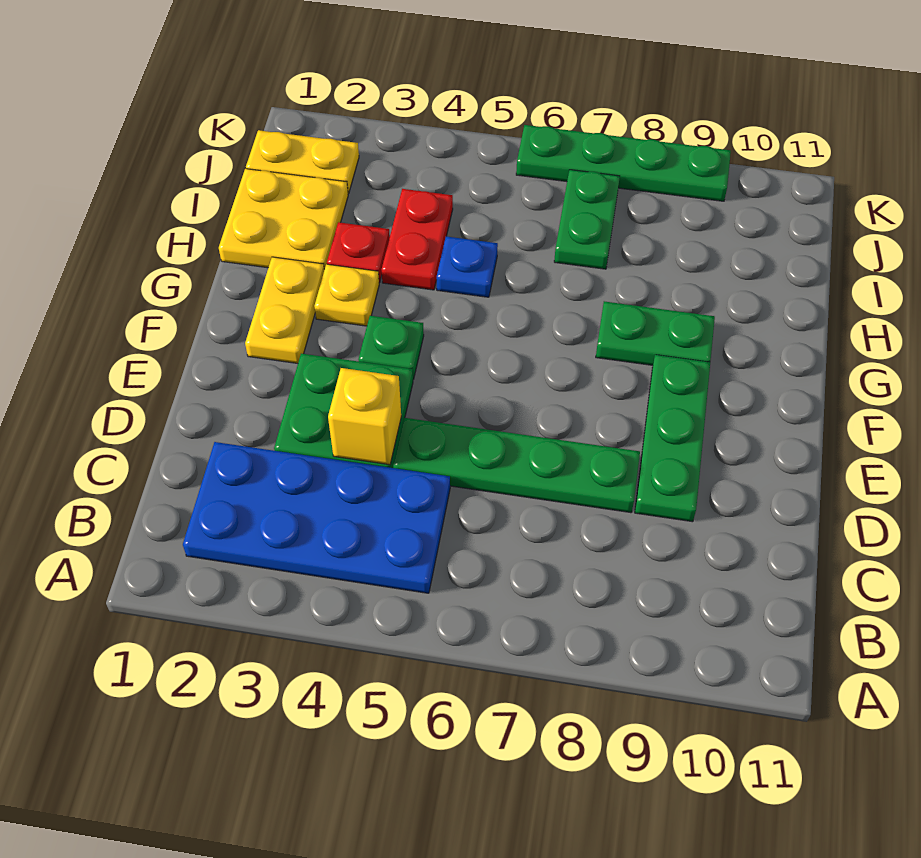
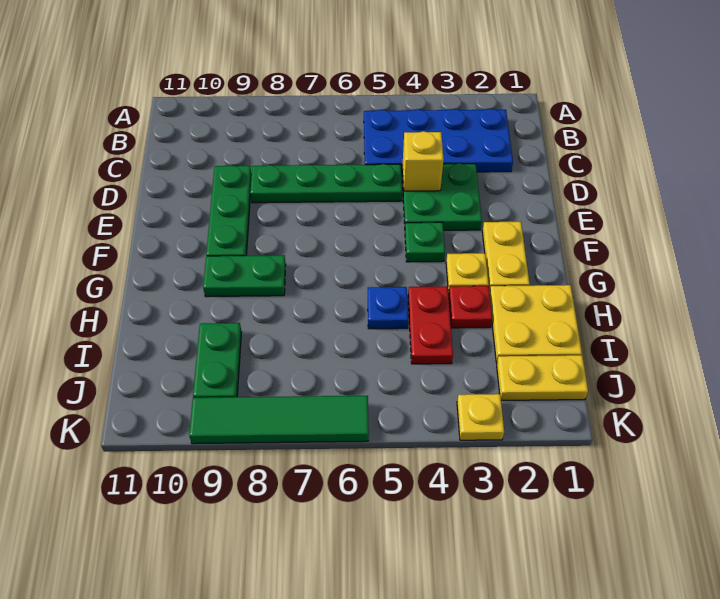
green 1x2 plate [554,170,620,269] -> green 1x2 plate moved to [193,323,241,398]
none -> yellow 1x1 plate [457,394,504,440]
green 1x4 plate [516,125,731,201] -> green 1x4 tile [189,396,369,444]

